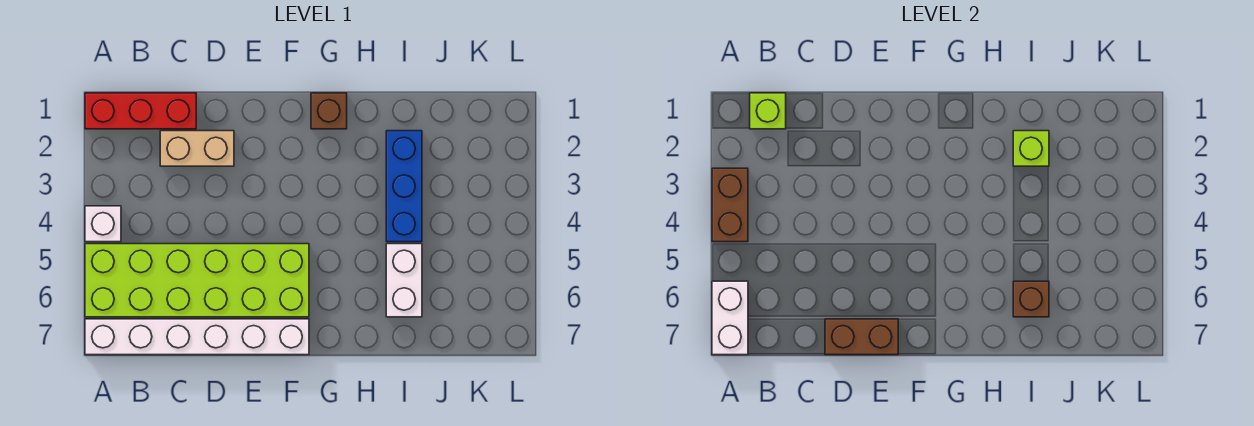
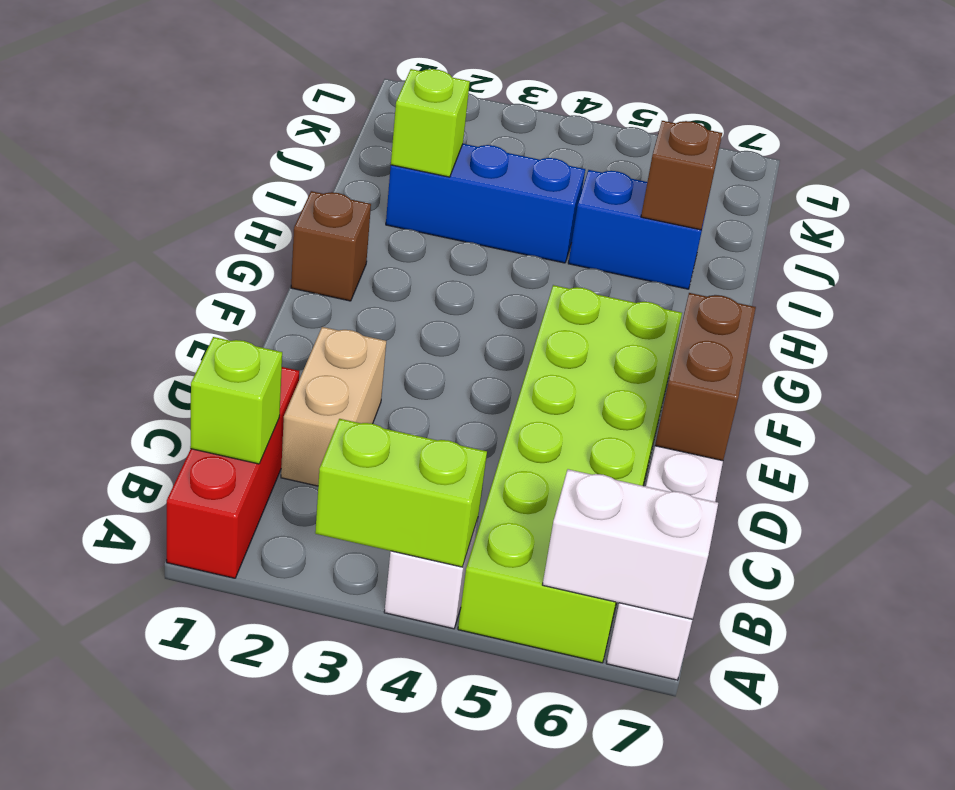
brown 1x2 brick [712,168,748,242] -> lime 1x2 brick [315,419,487,567]
white 1x2 brick [386,244,422,317] -> blue 1x2 brick [568,170,706,289]

